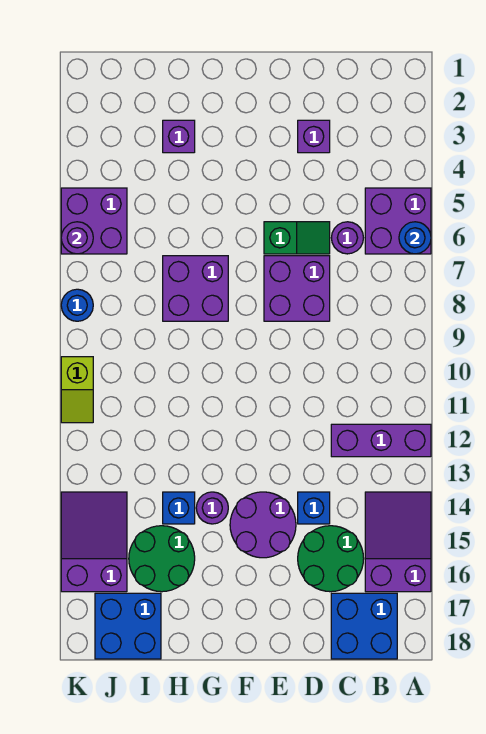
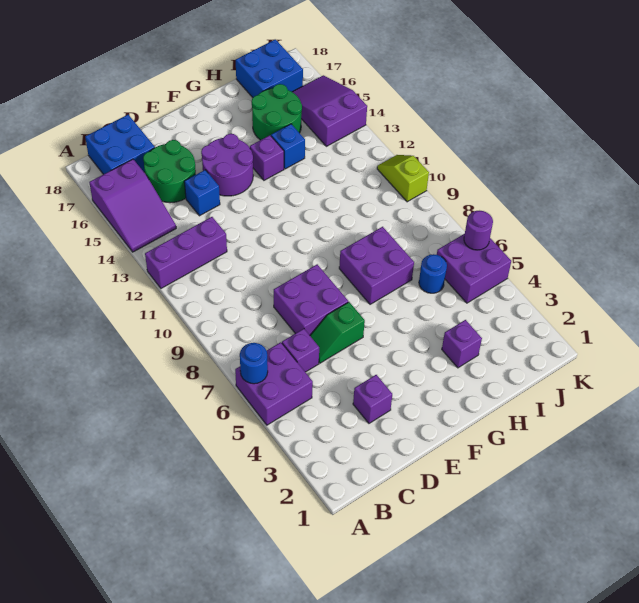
purple 1x1 round brick [331,222,363,254] -> purple 1x1 brick [282,329,319,372]
purple 1x1 round brick [196,492,228,524] -> purple 1x1 brick [250,135,284,180]
purple 2x3 slope [61,492,127,592] -> purple 2x3 slope turned to [293,75,367,146]
blue 1x1 round brick [61,289,93,321] -> blue 1x1 round brick moved to [419,254,447,293]

